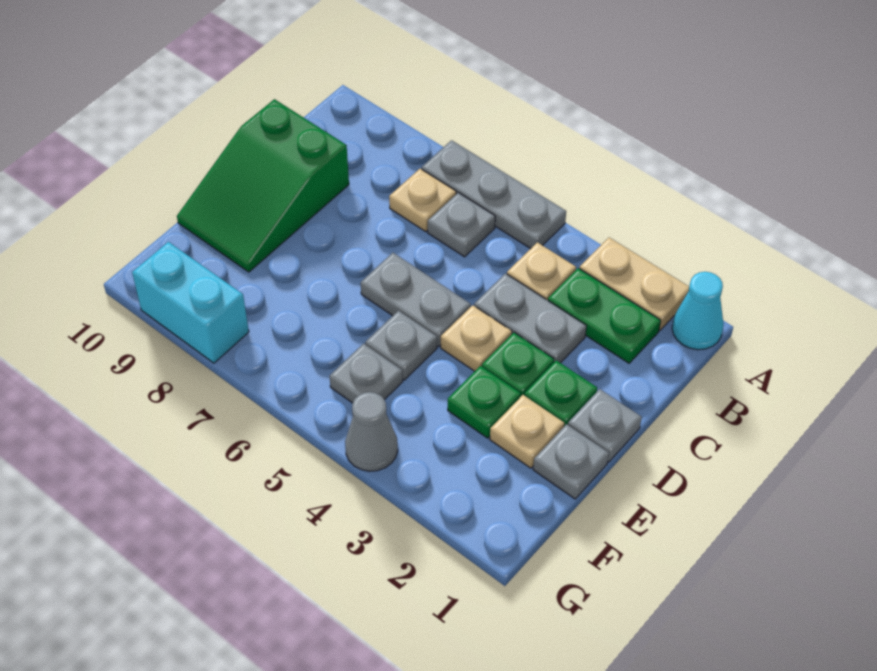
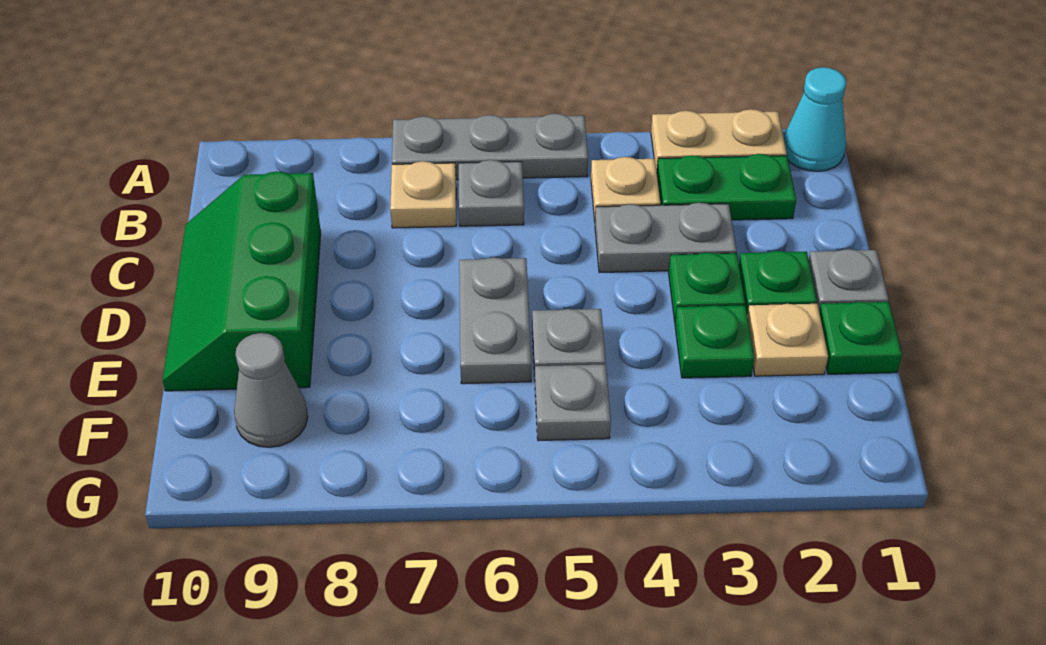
green 2x3 slope [177,99,349,272] -> green 2x3 slope turned to [163,172,321,391]
tan 1x1 plate [441,305,512,371] -> none
grey 1x2 plate [361,253,471,347] -> grey 1x2 plate turned to [459,258,531,384]
grey 1x1 plate [533,424,609,499] -> green 1x1 plate [819,302,902,374]
grey 1x1 cone [345,392,398,471] -> grey 1x1 cone moved to [234,333,308,447]
cyan 1x2 brick [132,242,249,363] -> none

